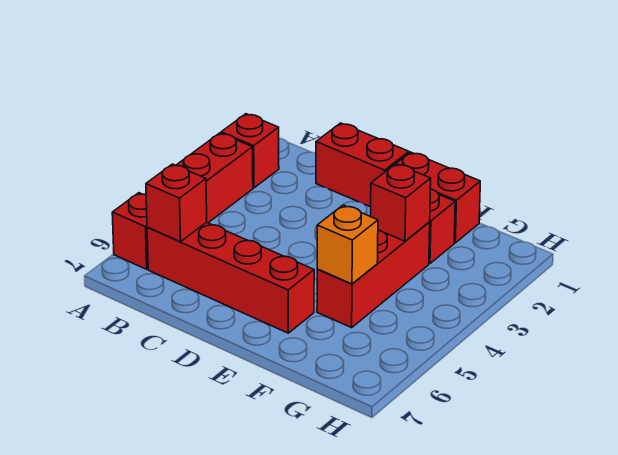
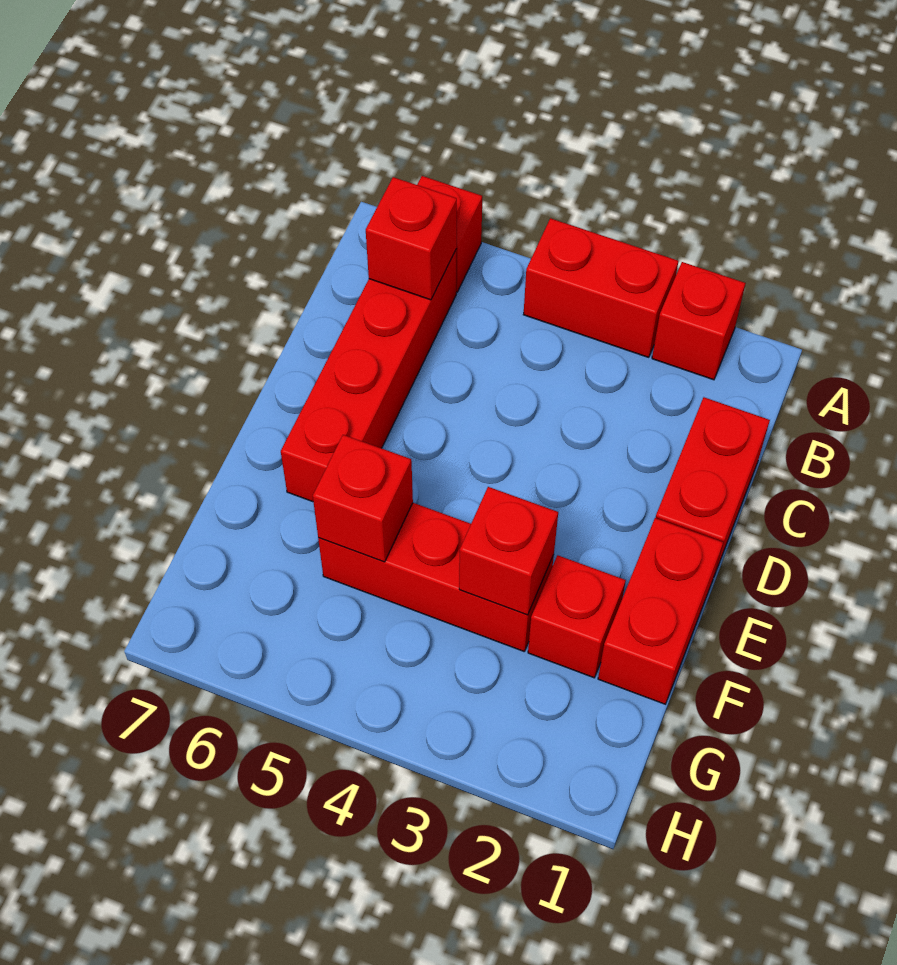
orange 1x1 brick [317,205,378,284] -> red 1x1 brick [313,435,413,562]

